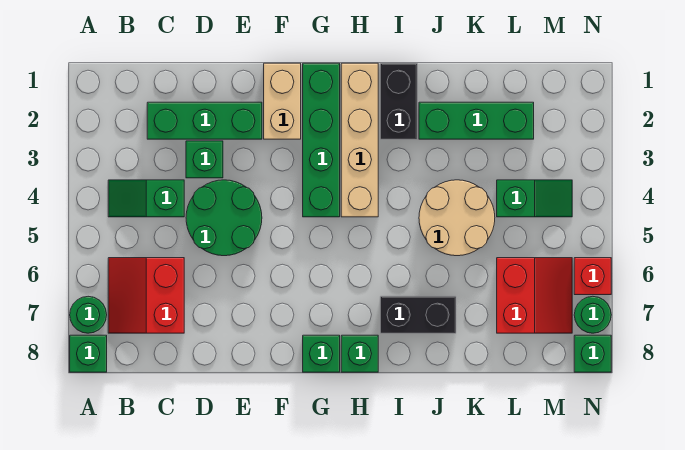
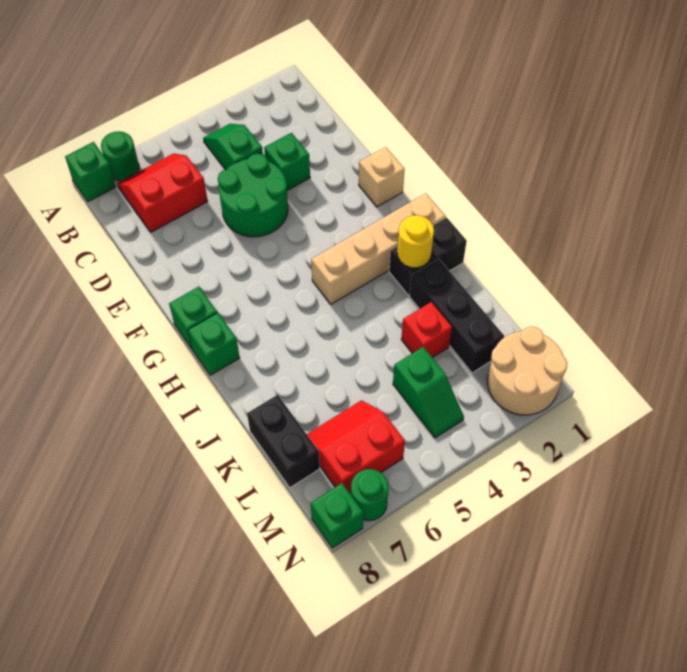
green 1x3 brick [147,102,262,139] -> none
tan 1x2 brick [264,63,301,139] -> tan 1x1 brick [359,147,405,207]
green 1x4 brick [303,63,340,217] -> none
none -> yellow 1x1 round brick [397,215,434,268]
black 1x2 brick [380,296,456,333] -> black 1x2 brick moved to [247,395,320,488]
green 1x3 brick [419,102,534,139] -> black 1x3 brick [409,259,504,373]
tan 2x2 round brick [419,180,495,256] -> tan 2x2 round brick moved to [487,327,567,415]
red 2x2 slope [497,258,572,333] -> red 2x2 slope turned to [307,400,405,493]
red 1x1 brick [574,258,611,295] -> red 1x1 brick moved to [401,302,452,358]

